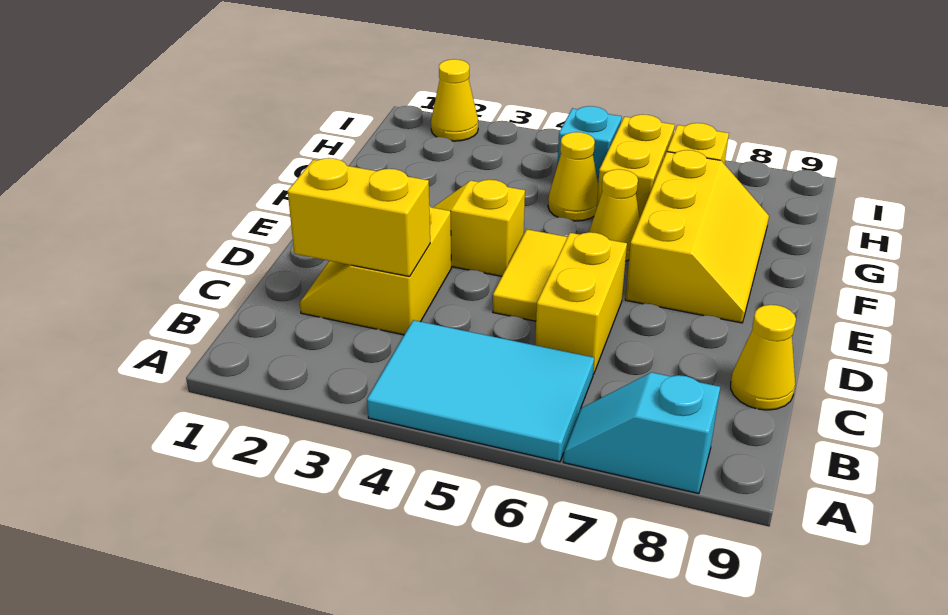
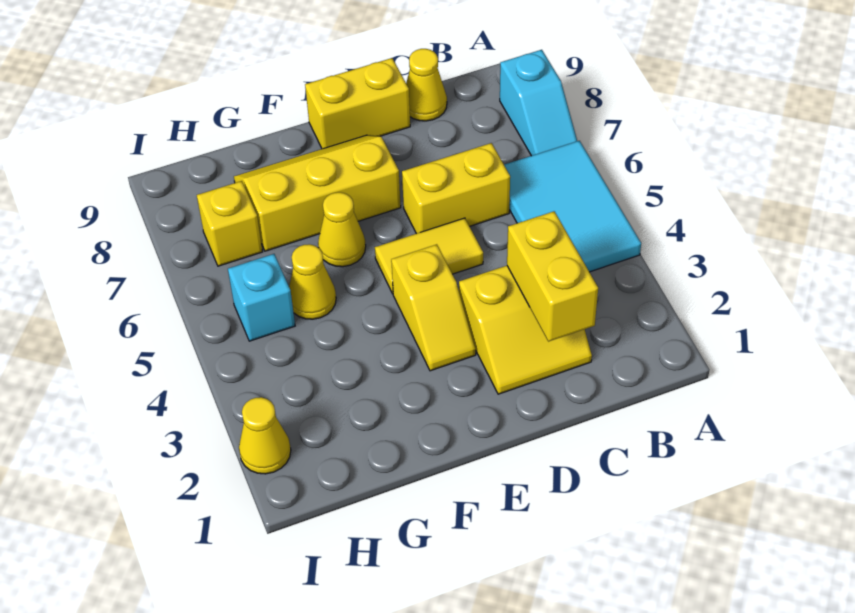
yellow 1x2 brick [597,114,675,217] -> yellow 1x2 brick moved to [305,58,410,149]

